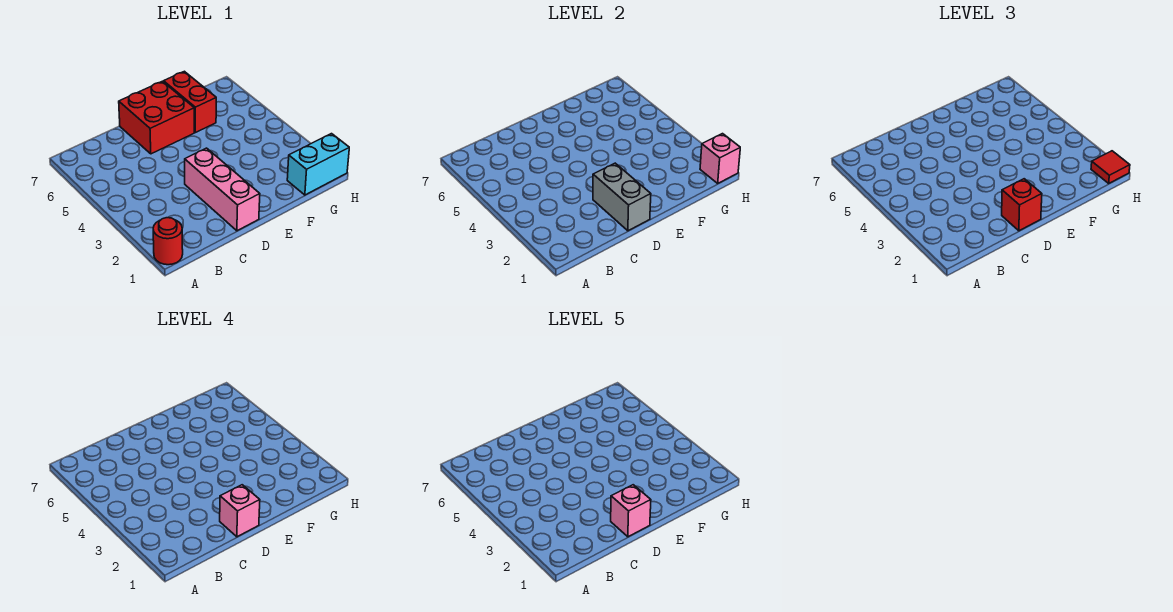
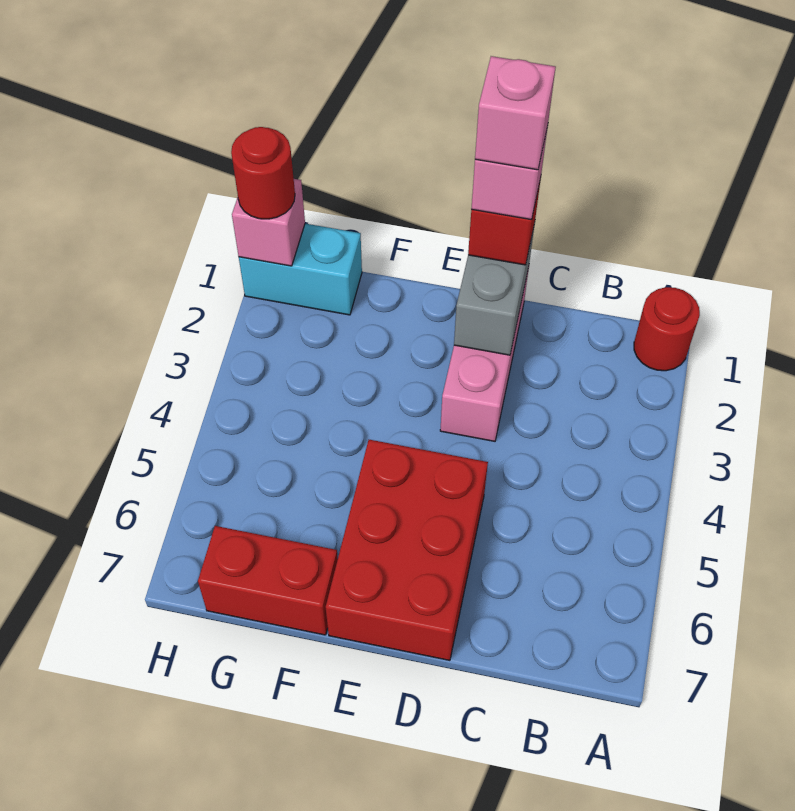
red 2x2 brick [119,81,194,154] -> red 2x3 brick [326,440,488,660]
red 1x2 brick [164,71,216,133] -> red 1x2 brick turned to [198,526,338,635]
red 1x1 tile [1091,151,1130,183] -> red 1x1 round brick [231,127,295,219]

